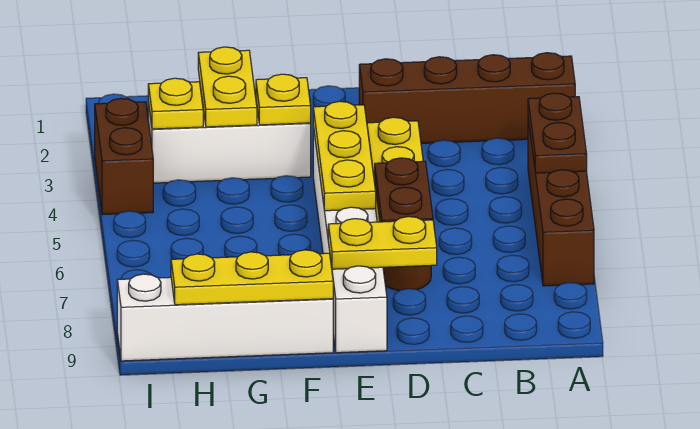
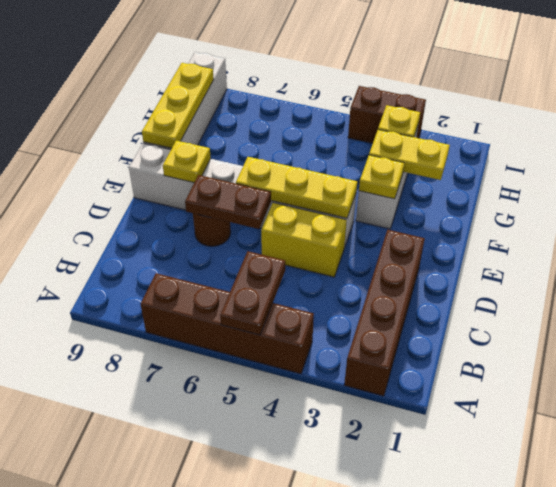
brown 1x2 plate [528,93,587,173] -> brown 1x2 plate turned to [220,251,285,335]
yellow 1x2 plate [328,216,437,269] -> yellow 1x1 plate [163,141,211,183]

